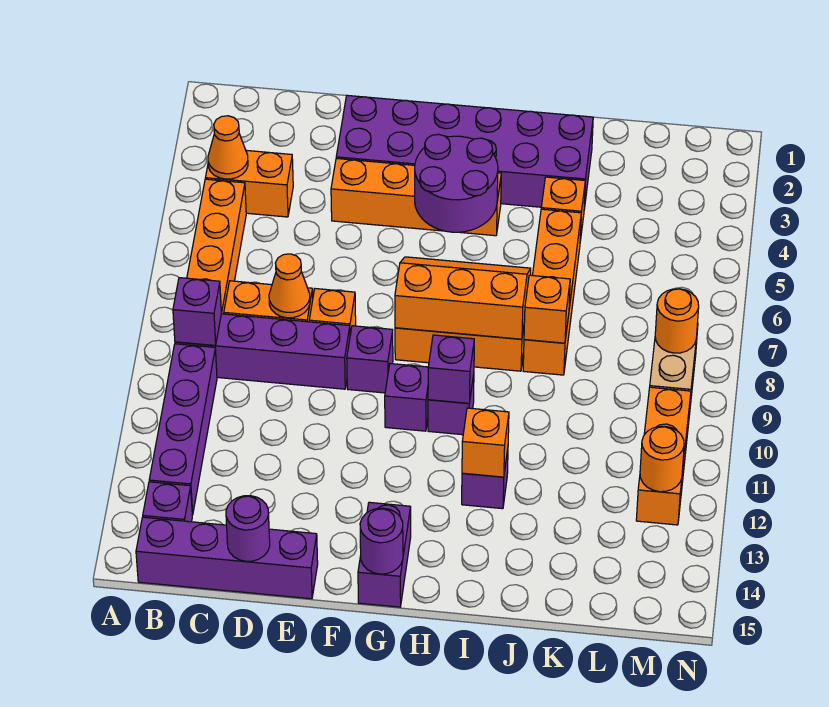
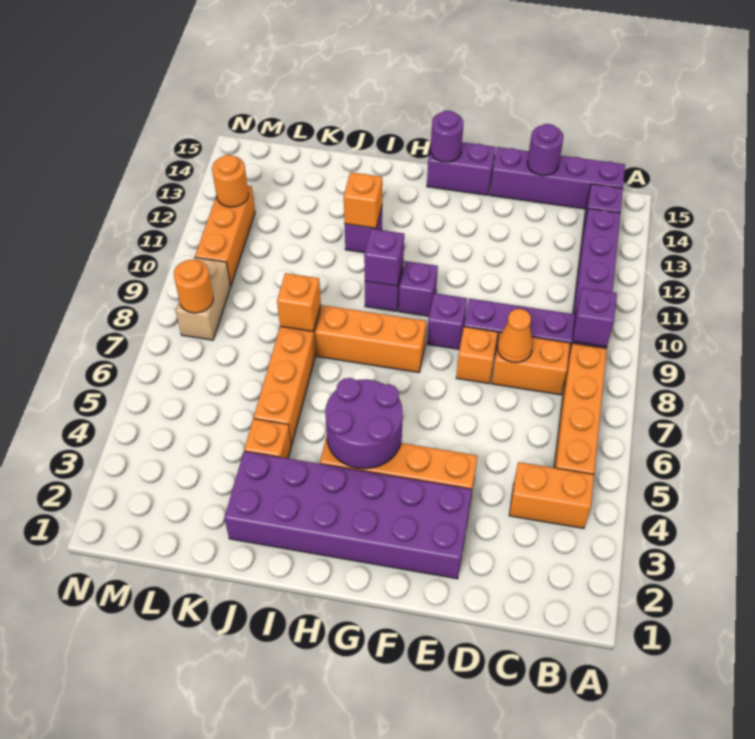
orange 1x1 cone [208,116,248,179] -> none
orange 2x3 slope [395,257,531,339] -> none
purple 1x2 brick [358,502,411,607] -> purple 1x2 brick turned to [427,142,495,195]

